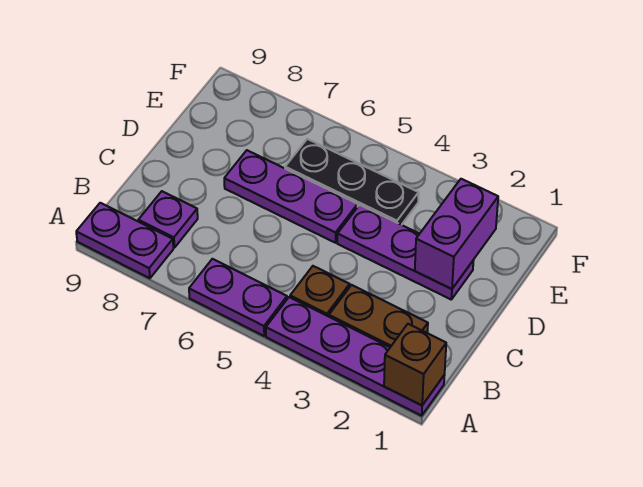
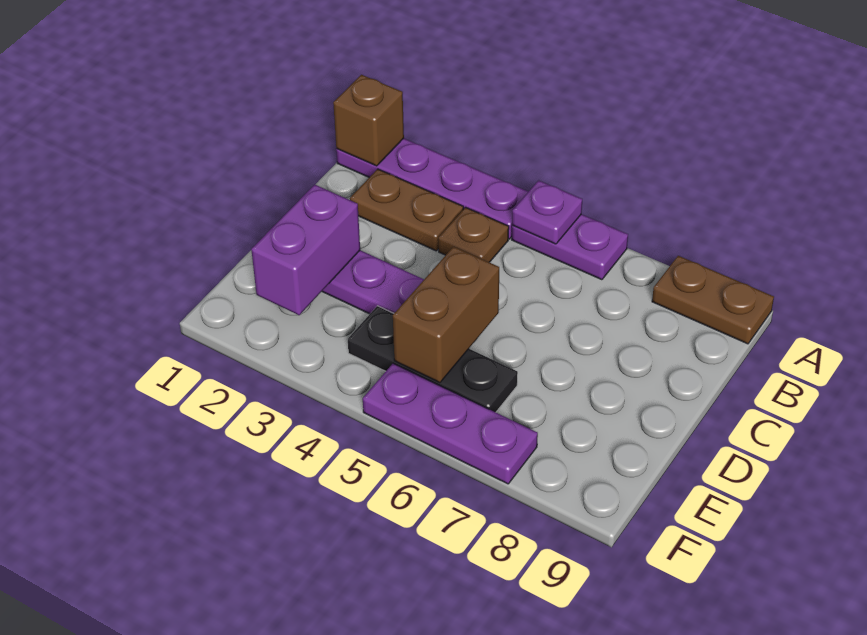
purple 1x2 plate [76,203,173,278] -> brown 1x2 plate [652,256,774,344]
purple 1x1 plate [138,191,198,248] -> purple 1x1 plate moved to [512,180,582,244]
purple 1x3 plate [224,150,358,243] -> purple 1x3 plate moved to [363,363,538,484]
none -> brown 1x2 brick [393,247,499,383]

